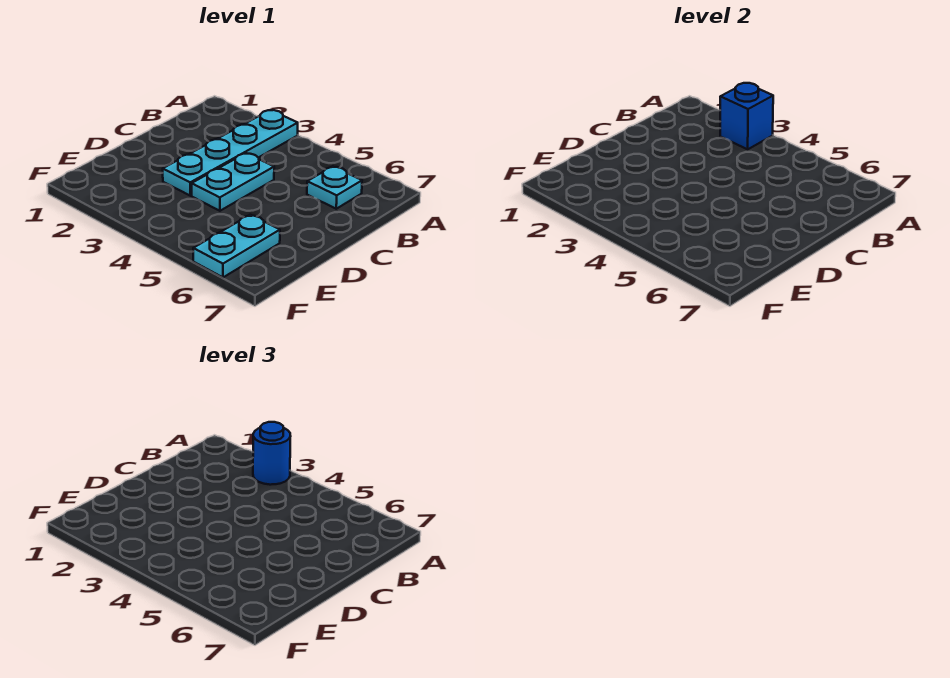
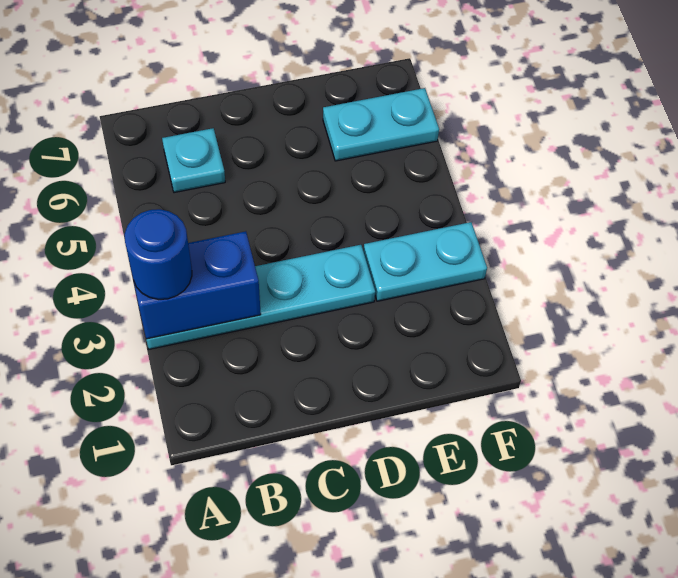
blue 1x1 brick [720,83,773,149] -> blue 1x2 brick [134,231,261,339]
cyan 1x2 plate [192,153,274,211] -> cyan 1x2 plate moved to [363,222,487,301]

